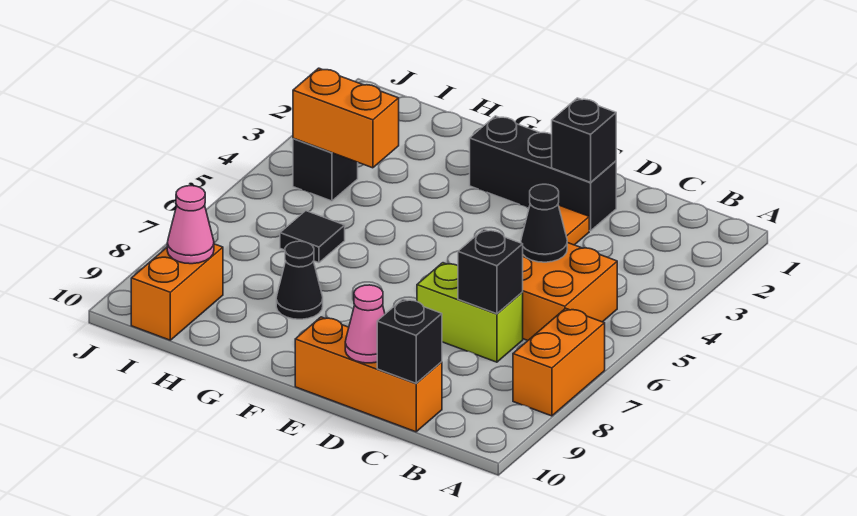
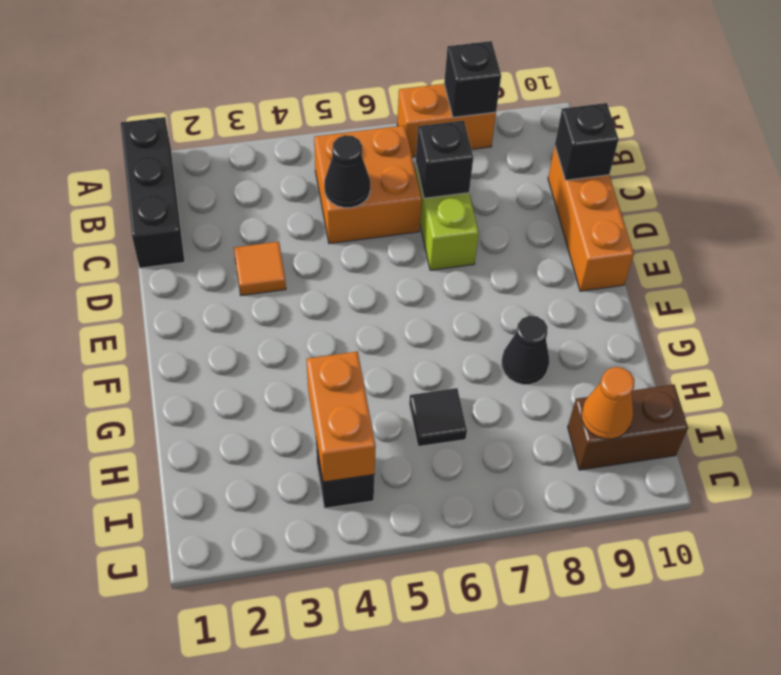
black 1x3 brick [470,116,616,231] -> black 1x3 brick moved to [121,117,185,268]
black 1x1 brick [552,98,616,182] -> black 1x1 brick moved to [444,41,501,117]
pink 1x1 cone [345,285,385,363] -> none
orange 1x2 brick [131,244,223,340] -> brown 1x2 brick [568,385,688,470]
pink 1x1 cone [167,186,214,264] -> orange 1x1 cone [581,367,634,439]

